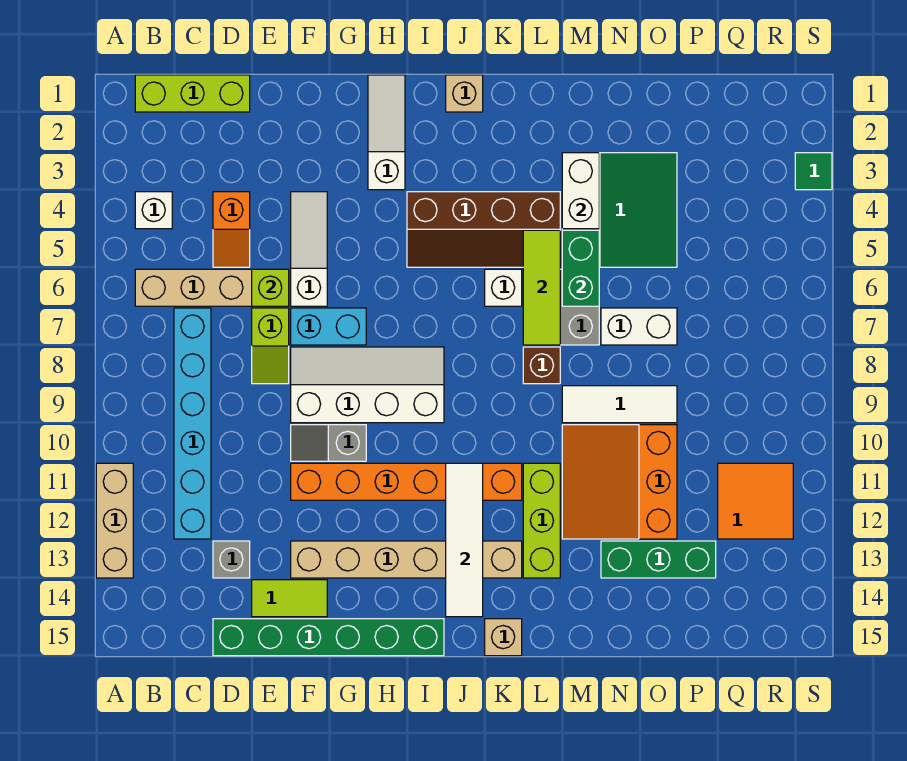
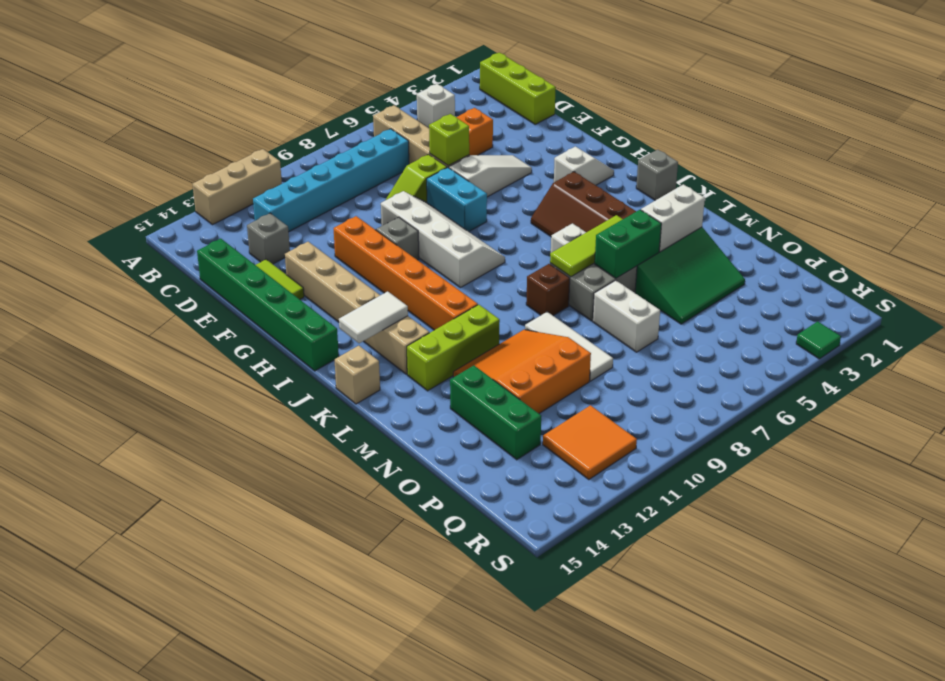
white 1x3 slope [368,75,405,190] -> white 1x2 slope [554,147,614,185]
tan 1x1 brick [446,75,483,112] -> grey 1x1 brick [636,150,678,200]
white 1x4 tile [446,463,483,617] -> white 1x2 tile [339,291,408,343]

